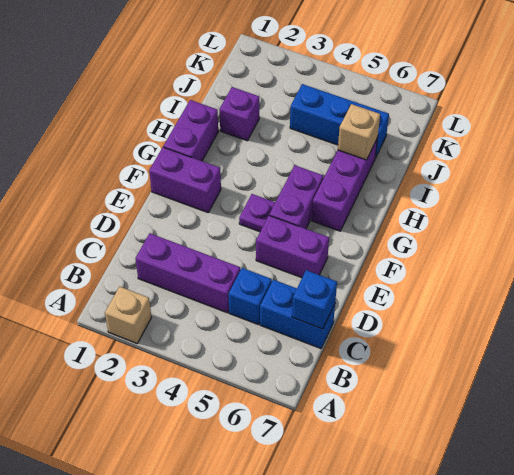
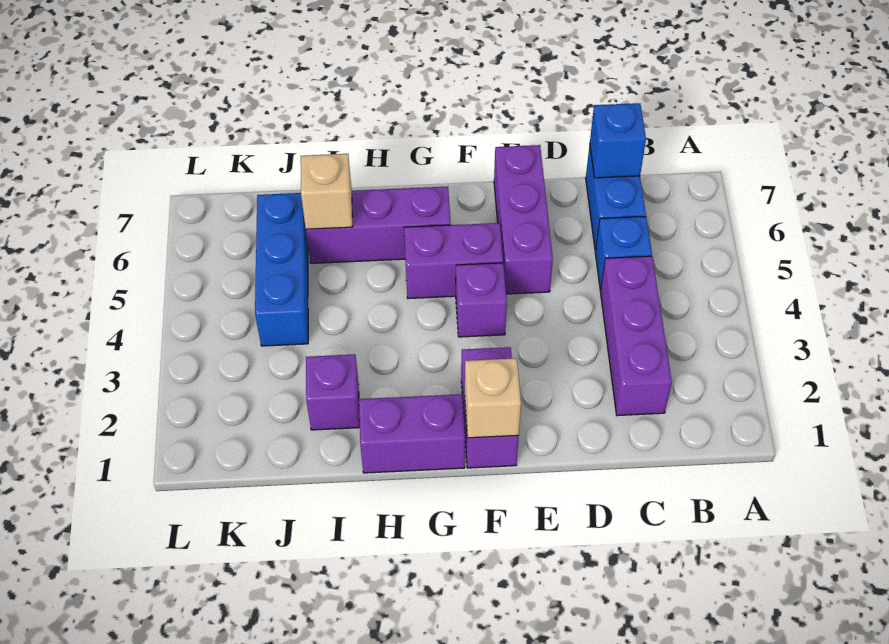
tan 1x1 brick [105,287,151,343] -> tan 1x1 brick moved to [465,358,521,438]
purple 1x2 brick [256,216,329,278] -> purple 1x3 brick [494,145,553,294]
purple 1x1 plate [239,194,275,232] -> purple 1x1 brick [456,263,507,337]

